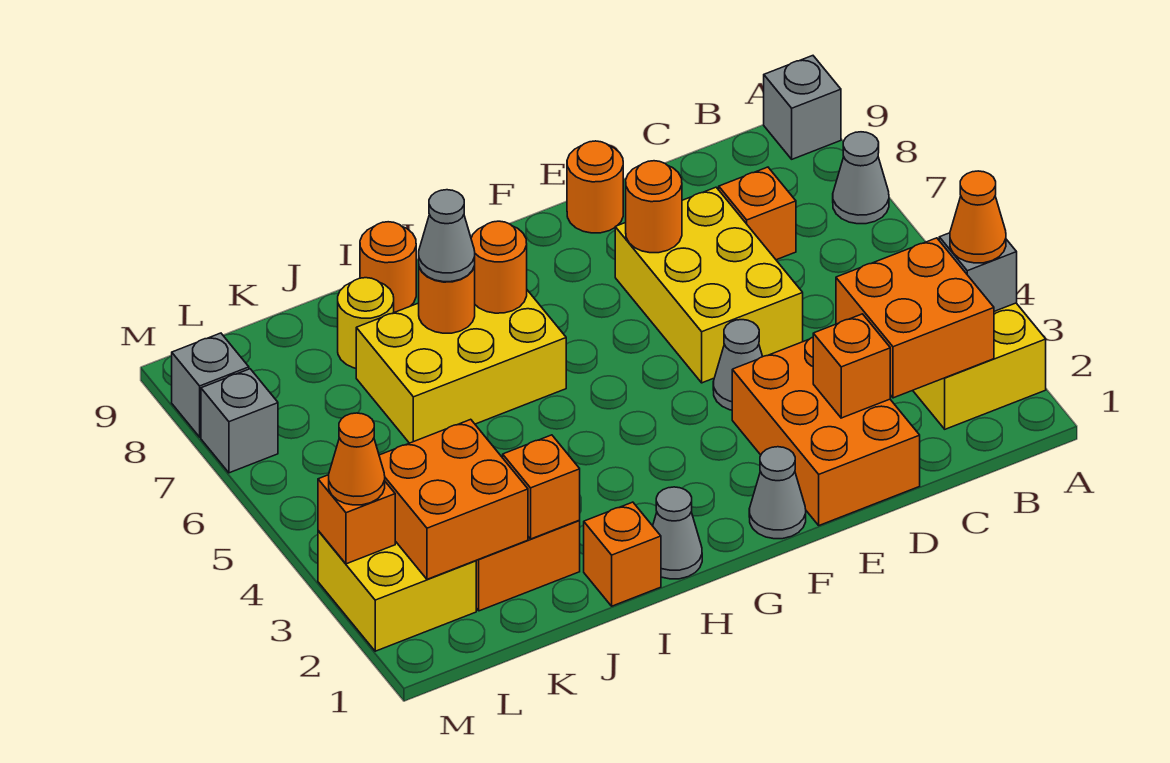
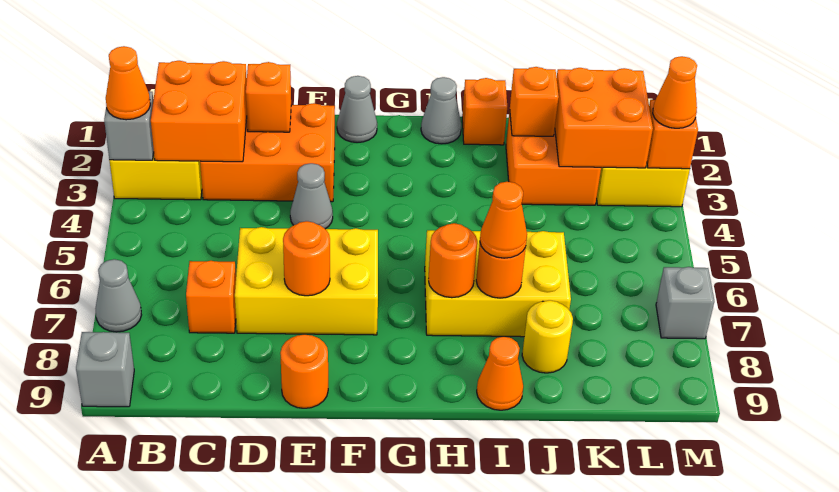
orange 2x3 brick [732,337,920,525] -> orange 2x3 brick turned to [200,103,335,202]
yellow 2x3 brick [615,187,803,383] -> yellow 2x3 brick turned to [235,227,378,335]
grey 1x1 cone [419,190,475,282] -> orange 1x1 cone [480,182,527,258]
orange 1x1 round brick [360,222,416,312] -> orange 1x1 cone [477,337,523,410]
grey 1x1 brick [172,333,249,437] -> none

